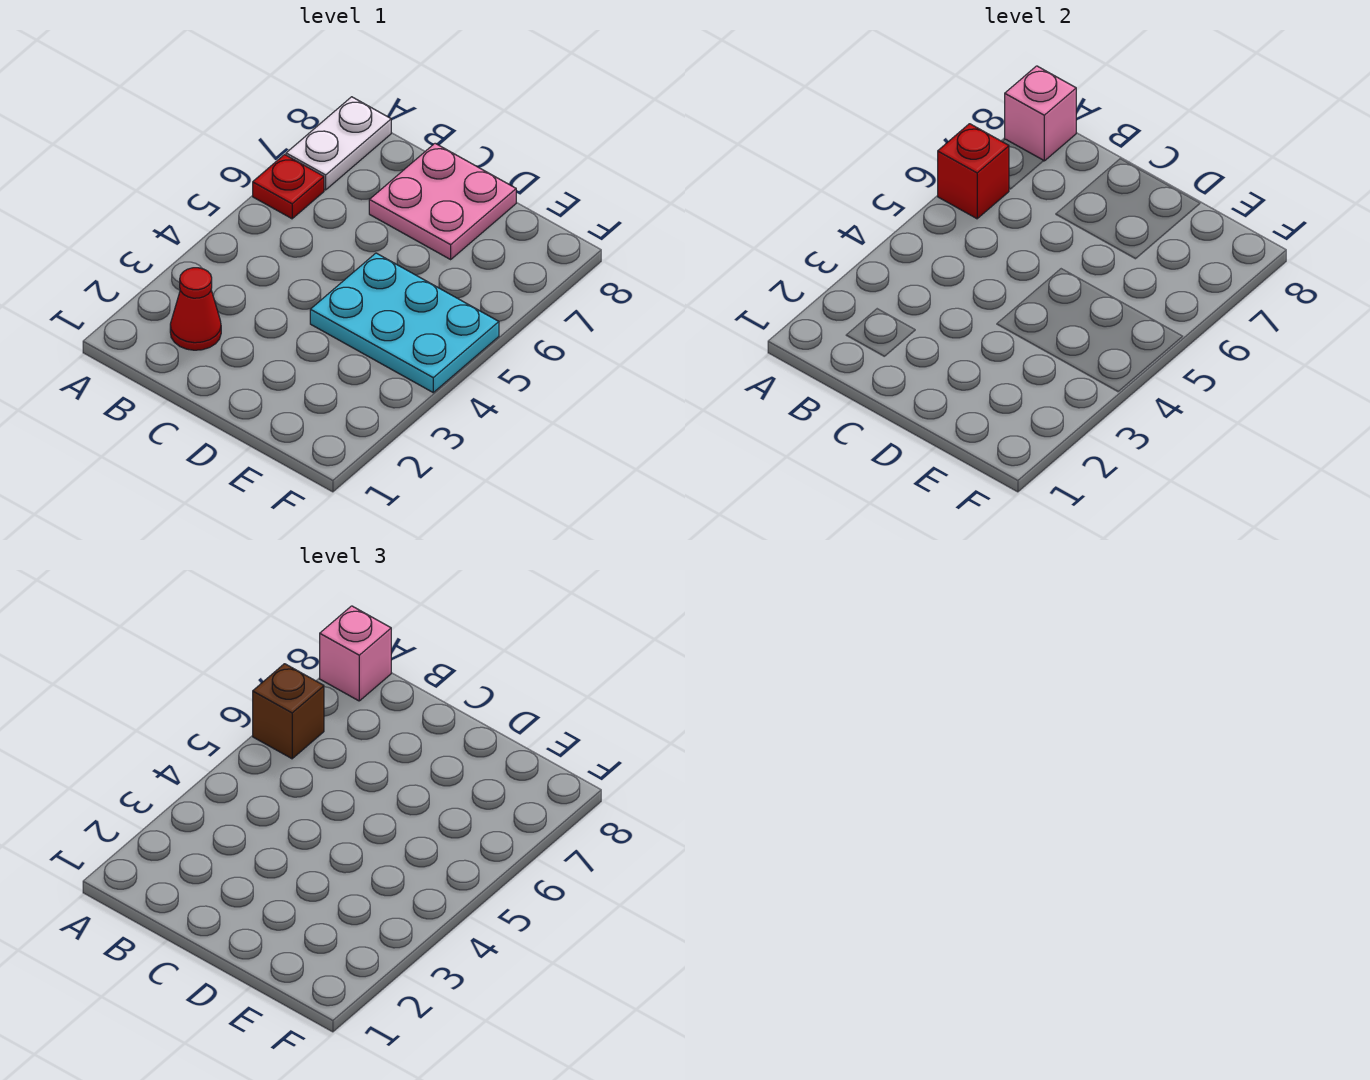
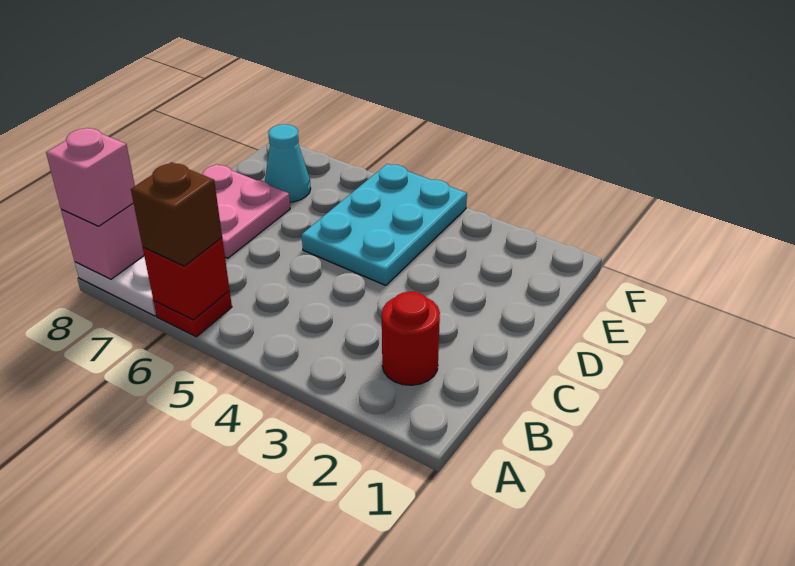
red 1x1 cone [170,268,221,350] -> red 1x1 round brick [382,292,440,385]
none -> cyan 1x1 cone [265,124,311,202]

